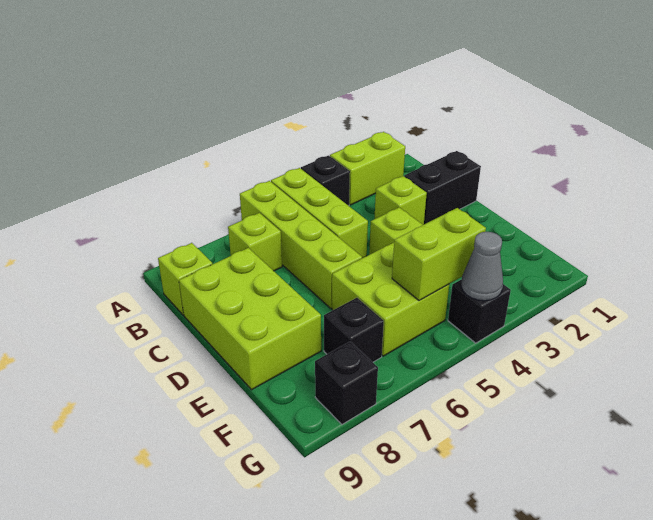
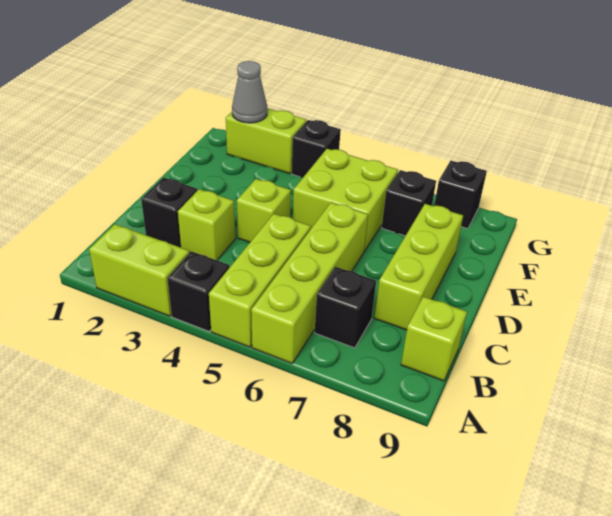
lime 1x1 brick [228,213,282,271] -> black 1x1 brick [315,267,376,348]
black 1x2 brick [404,151,481,224] -> black 1x1 brick [141,178,197,247]
lime 2x3 brick [179,248,321,390] -> lime 1x3 brick [374,204,463,330]
lime 1x2 brick [392,208,486,301] -> lime 1x2 brick moved to [226,108,307,174]
grey 1x1 cone [461,232,503,301] -> grey 1x1 cone moved to [232,61,267,123]

